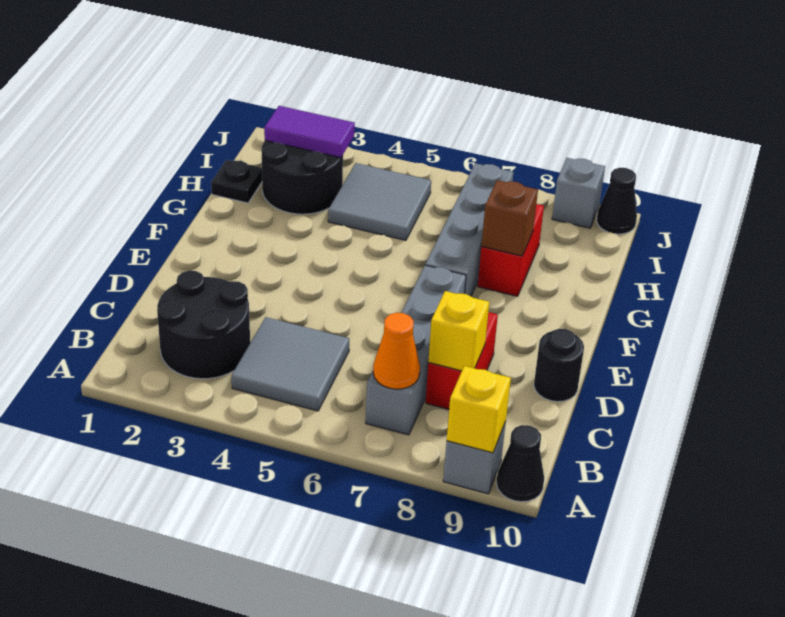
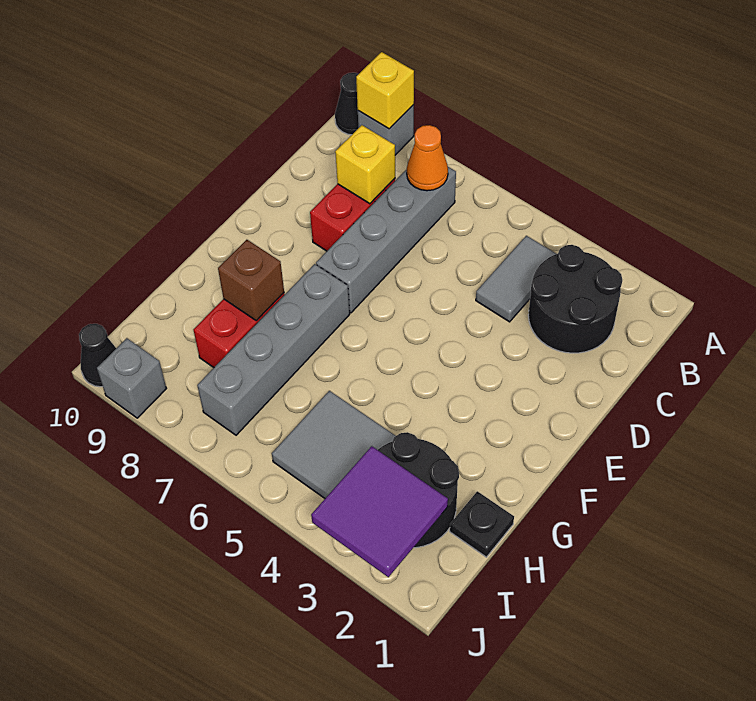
grey 2x2 tile [231,317,349,411] -> grey 1x2 tile [476,236,556,322]
black 1x1 round brick [534,329,584,402] -> none
purple 1x2 tile [264,106,355,158] -> purple 2x2 tile [311,446,448,577]

